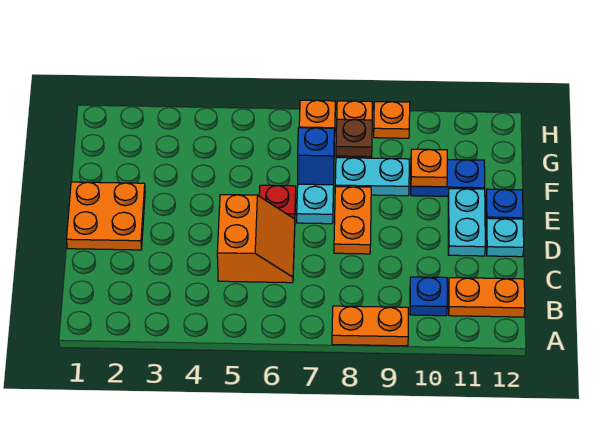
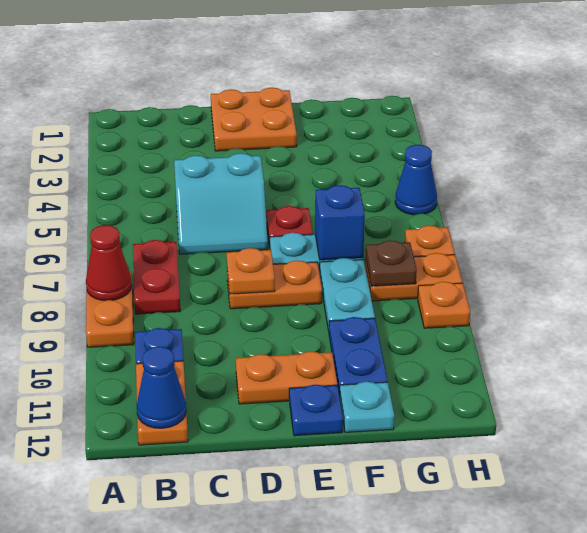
none -> red 1x1 cone [86,225,132,301]
none -> red 1x2 plate [133,240,180,314]
none -> blue 1x1 cone [137,347,186,428]
orange 2x2 slope [217,195,295,283] -> cyan 2x2 slope [174,153,268,254]
cyan 1x2 plate [448,189,485,256] -> orange 1x2 plate [236,351,337,404]
cyan 1x1 plate [486,218,524,257] -> cyan 1x1 plate moved to [340,382,394,433]
orange 1x1 plate [411,149,447,187] -> orange 1x1 plate moved to [227,248,275,294]
none -> blue 1x1 cone [395,145,437,215]

